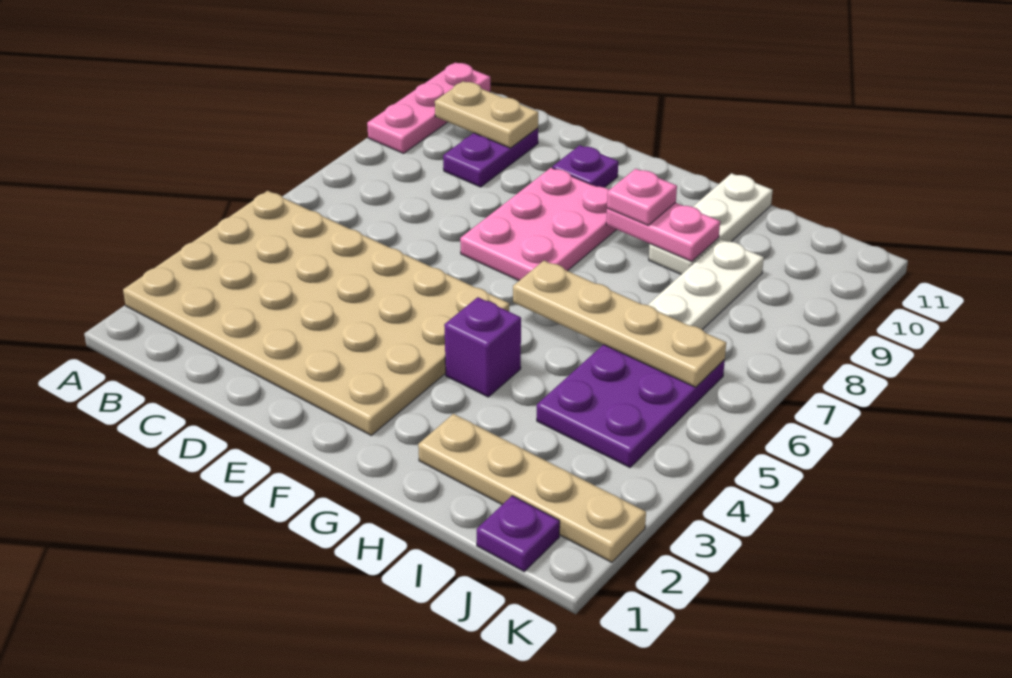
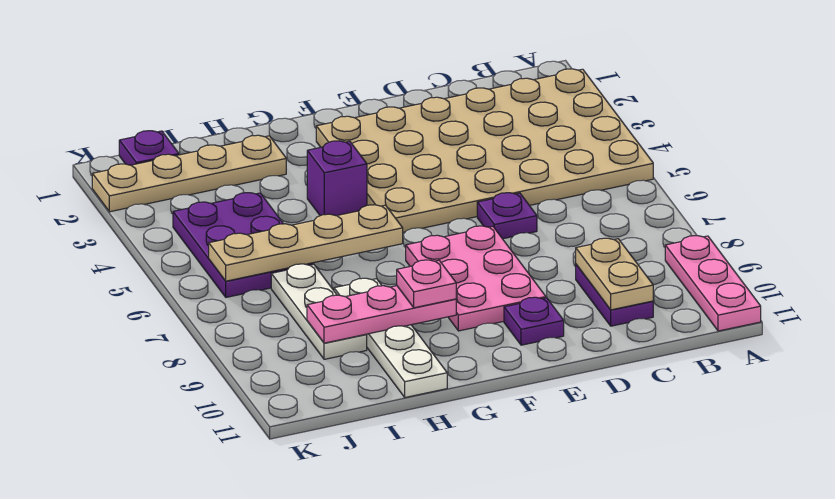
tan 1x2 plate [435,81,538,148] -> tan 1x2 plate turned to [576,238,653,310]
none -> purple 1x1 plate [477,193,537,239]
pink 1x2 plate [606,203,720,262] -> pink 1x3 plate [307,286,456,343]
white 1x3 plate [649,173,773,274] -> white 1x4 plate [334,278,447,397]

